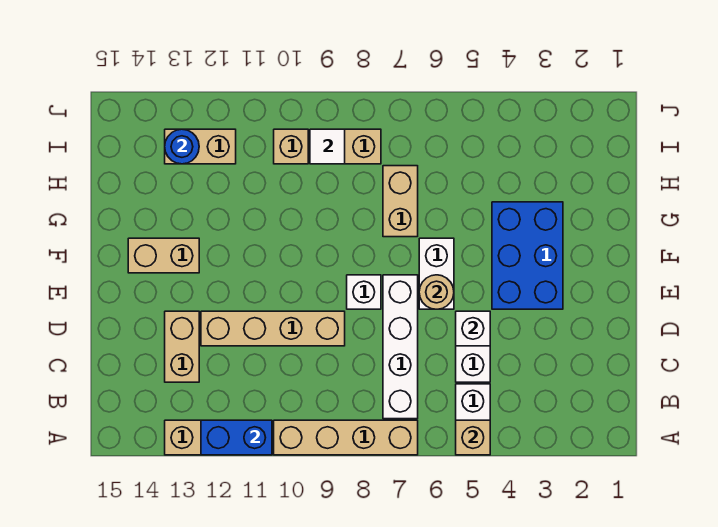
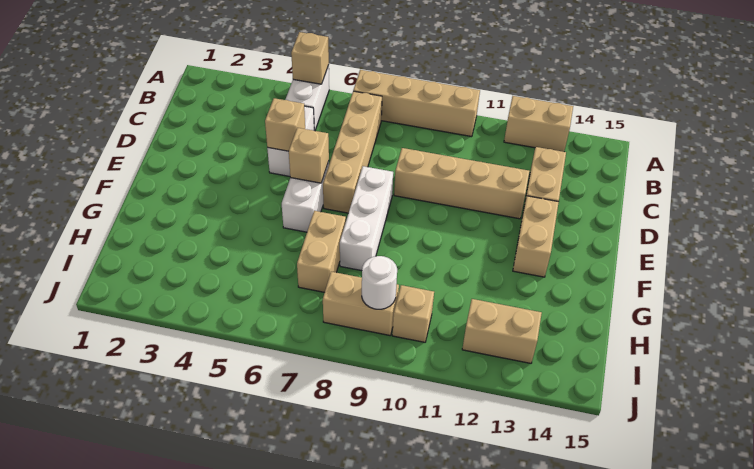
blue 1x2 brick [201,420,272,455] -> none
white 1x4 brick [383,275,418,419] -> tan 1x4 brick [323,91,382,213]
white 1x1 brick [456,311,490,346] -> tan 1x1 brick [265,98,305,151]
blue 2x3 brick [492,202,563,309] -> none
tan 1x1 round brick [419,275,454,309] -> tan 1x1 brick [289,128,329,183]
white 1x1 brick [347,275,381,309] -> white 1x3 brick [340,166,393,271]
tan 1x2 brick [128,238,199,273] -> tan 1x2 brick turned to [513,196,559,277]
white 1x1 tile [310,129,345,164] -> white 1x1 round brick [362,256,397,309]
blue 1x1 round brick [165,129,199,164] -> none

